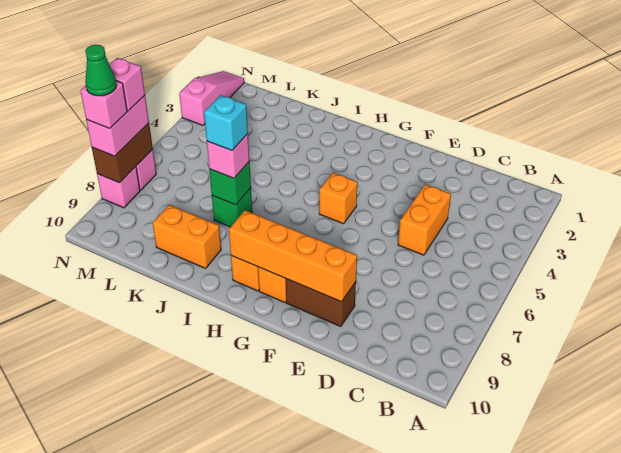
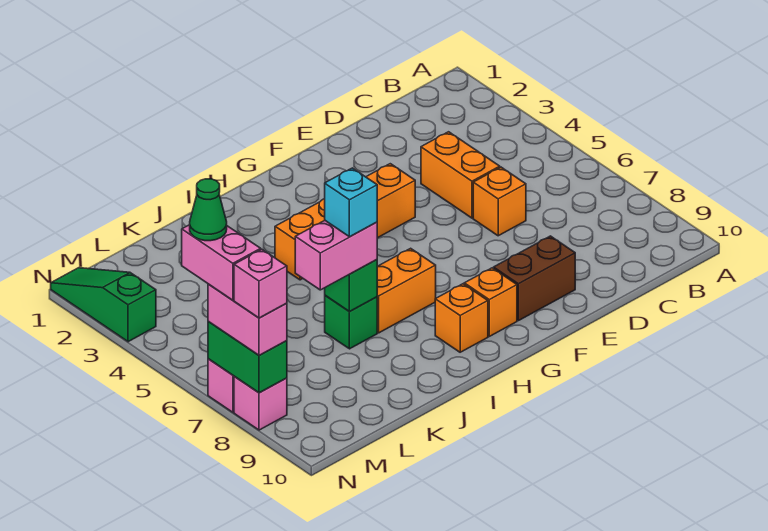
orange 1x4 brick [229,210,357,302] -> orange 1x4 brick moved to [275,164,415,280]
orange 1x1 brick [319,173,358,224] -> orange 1x1 brick moved to [473,167,526,236]
pink 1x1 brick [207,134,249,178] -> pink 1x2 brick [295,220,377,290]
orange 1x2 brick [153,205,221,268] -> orange 1x2 brick moved to [377,248,436,333]
pink 1x3 slope [179,71,244,125] -> green 1x3 slope [51,268,156,342]
brown 1x2 brick [92,123,153,183] -> green 1x2 brick [208,322,287,393]
pink 1x1 brick [109,58,145,111] -> pink 1x2 brick [182,225,261,300]
green 1x1 cone [85,45,117,96] -> green 1x1 cone moved to [190,179,227,241]

